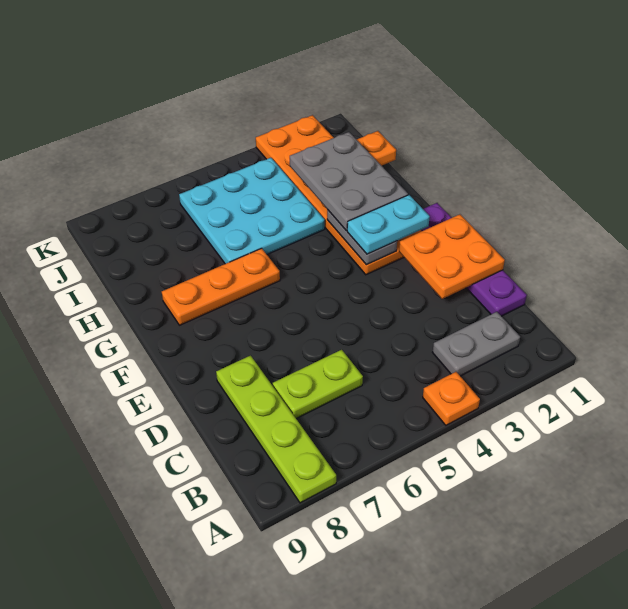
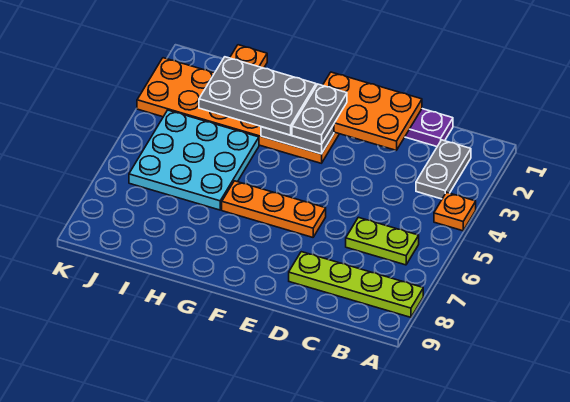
lime 1x2 plate [273,350,363,419] -> lime 1x2 plate turned to [346,217,419,265]
orange 2x2 plate [399,214,505,299] -> orange 2x3 plate [323,72,422,150]
cyan 1x2 plate [347,195,430,254] -> grey 1x2 plate [292,84,347,144]
orange 1x3 plate [162,248,280,325] -> orange 1x3 plate turned to [222,181,326,237]

